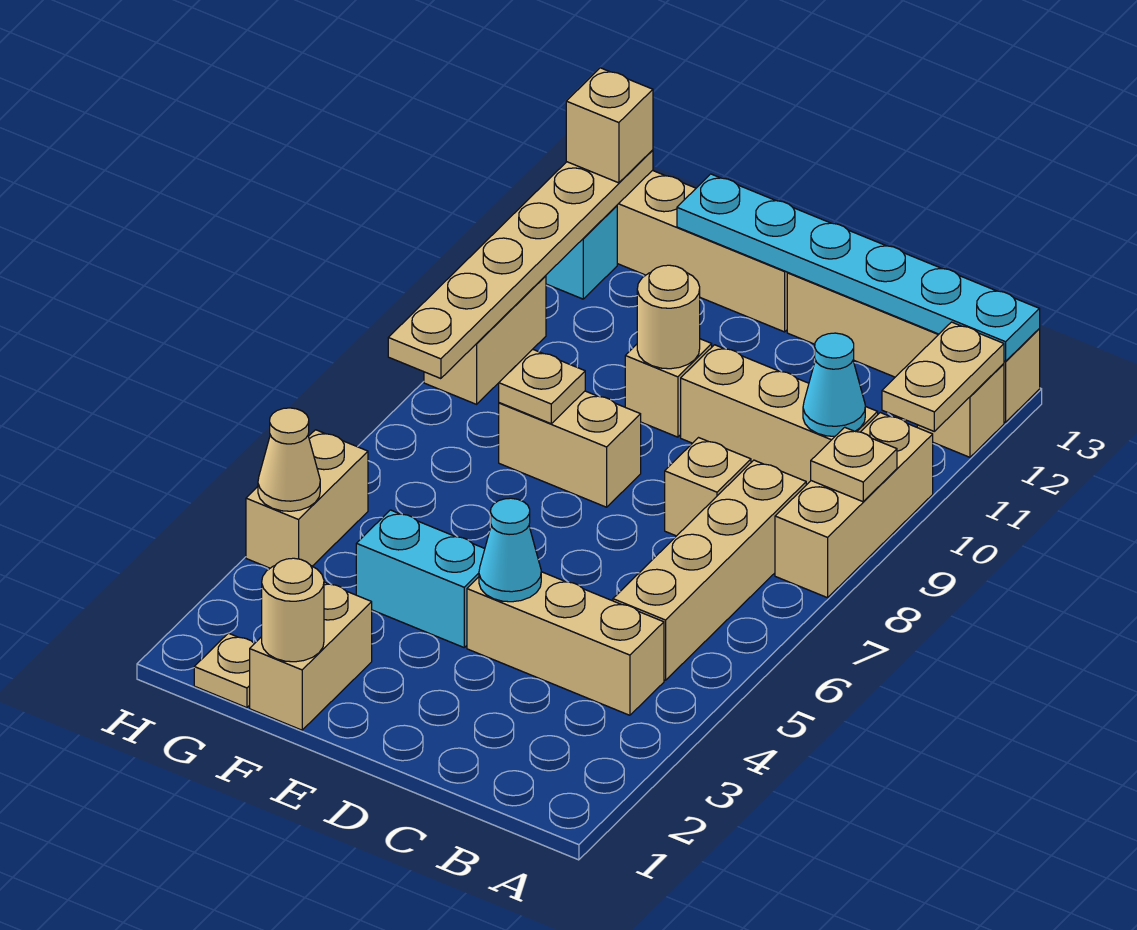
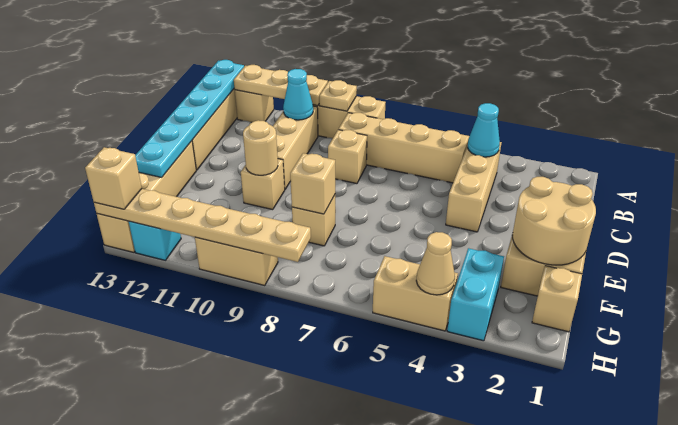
tan 1x2 plate [882,322,1004,431] -> tan 1x3 plate [234,65,328,106]
cyan 1x1 cone [479,498,541,602] -> cyan 1x1 cone moved to [468,103,500,157]
cyan 1x2 brick [356,510,485,647] -> cyan 1x2 brick moved to [447,248,504,341]
tan 1x2 brick [499,391,641,507] -> tan 1x1 brick [292,195,335,246]
tan 1x1 round brick [262,558,324,662] -> tan 2x2 round brick [512,177,596,265]
tan 1x1 plate [499,350,585,424] -> tan 1x1 brick [290,153,335,214]
tan 1x1 plate [194,633,254,708] -> tan 1x1 brick [532,266,582,332]

